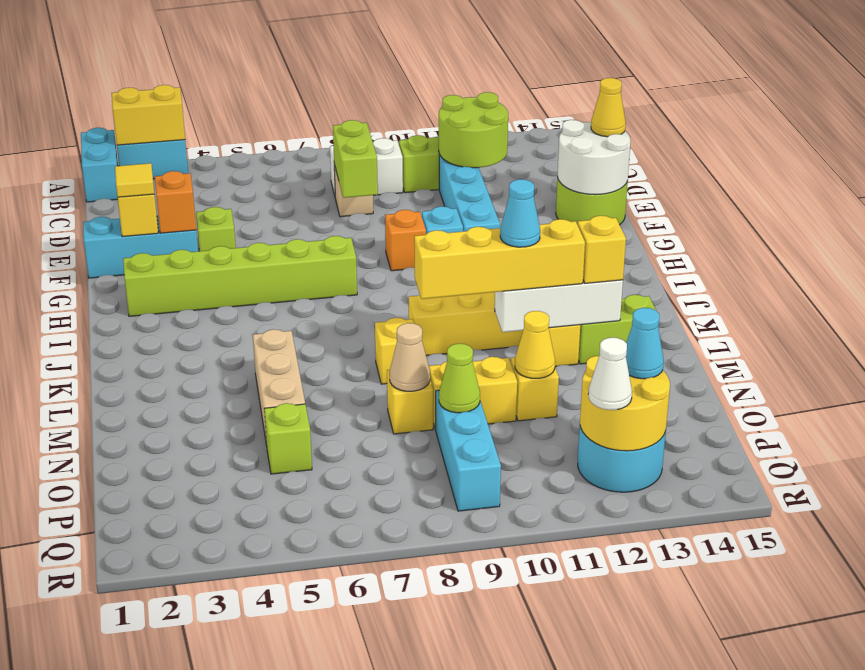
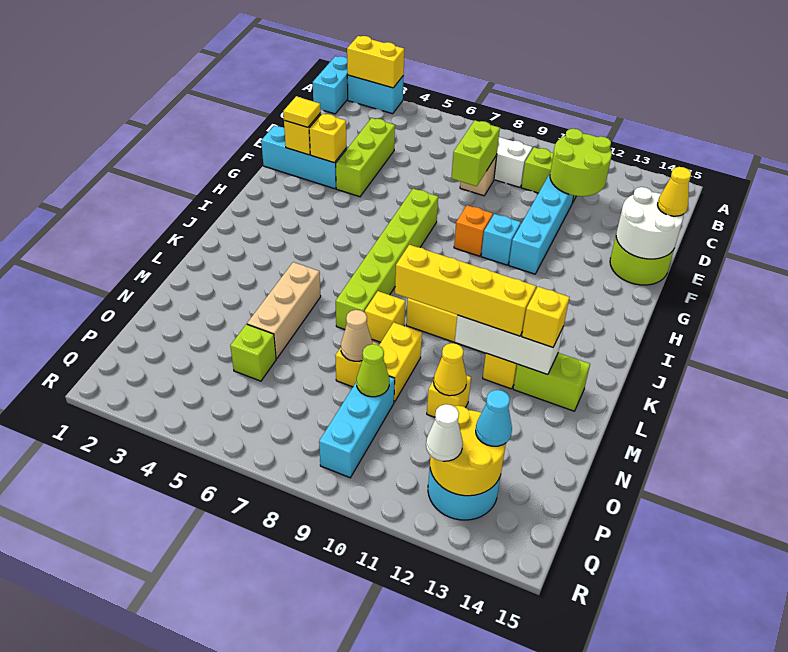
orange 1x1 brick [155,171,196,233] -> yellow 1x1 brick [309,113,346,163]
lime 1x1 brick [196,207,236,251] -> lime 1x3 brick [336,118,395,197]
lime 1x6 brick [123,236,357,316] -> lime 1x6 brick turned to [336,189,438,329]
cyan 1x1 cone [500,179,540,247] -> none
yellow 1x2 brick [429,357,517,429] -> yellow 1x2 brick turned to [379,322,422,402]

